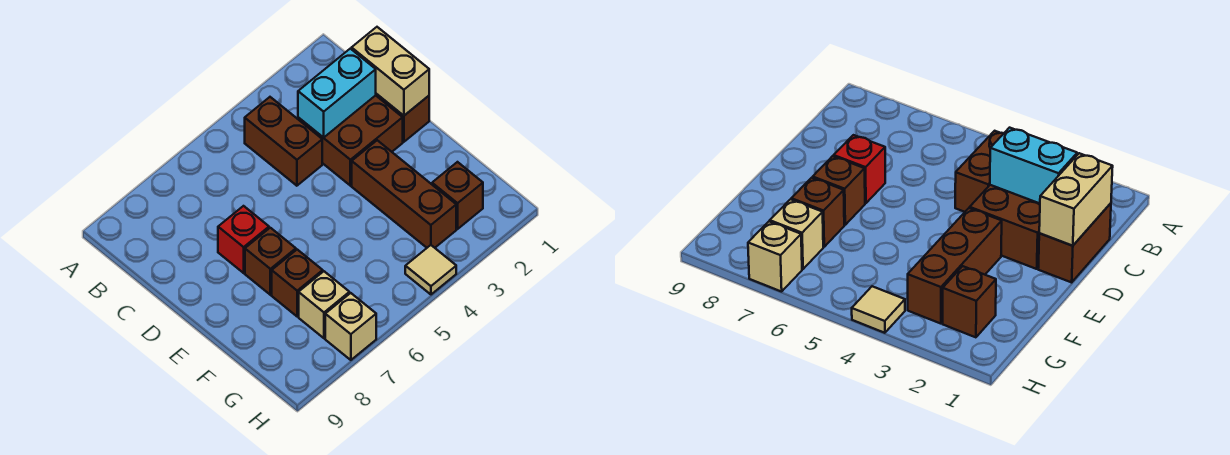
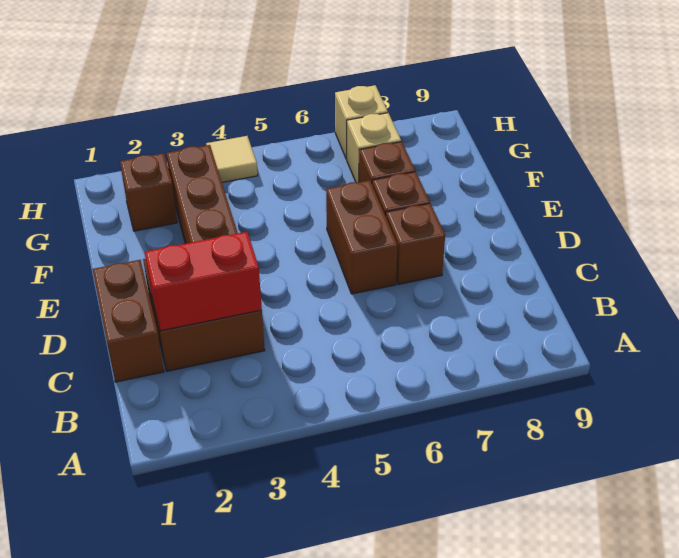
brown 1x2 brick [245,97,322,186] -> brown 1x2 brick moved to [326,180,398,294]
tan 1x2 brick [352,27,429,116] -> none
cyan 1x2 brick [298,49,376,138] -> red 1x2 brick [145,232,262,331]
red 1x1 brick [218,206,269,273] -> brown 1x1 brick [386,203,445,284]

